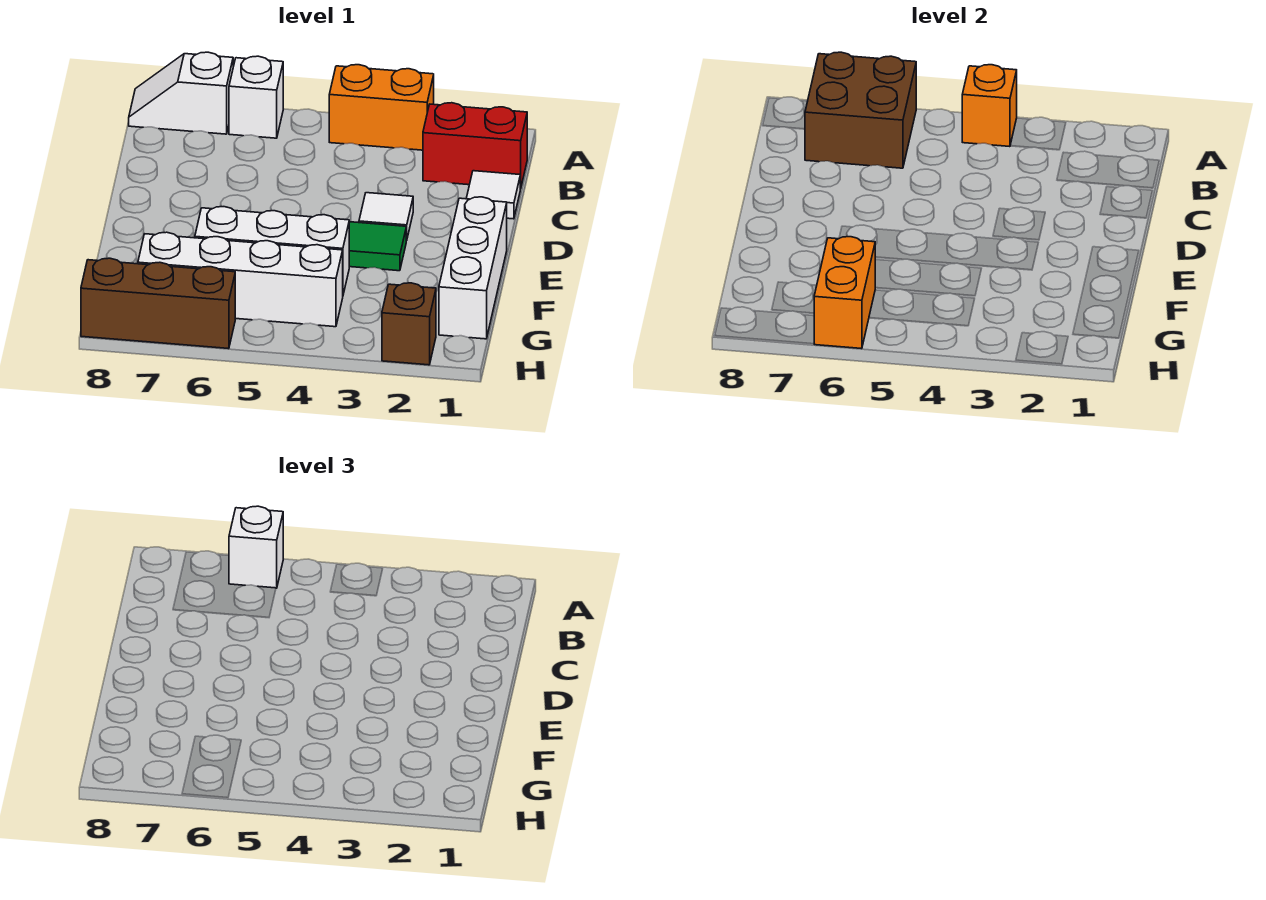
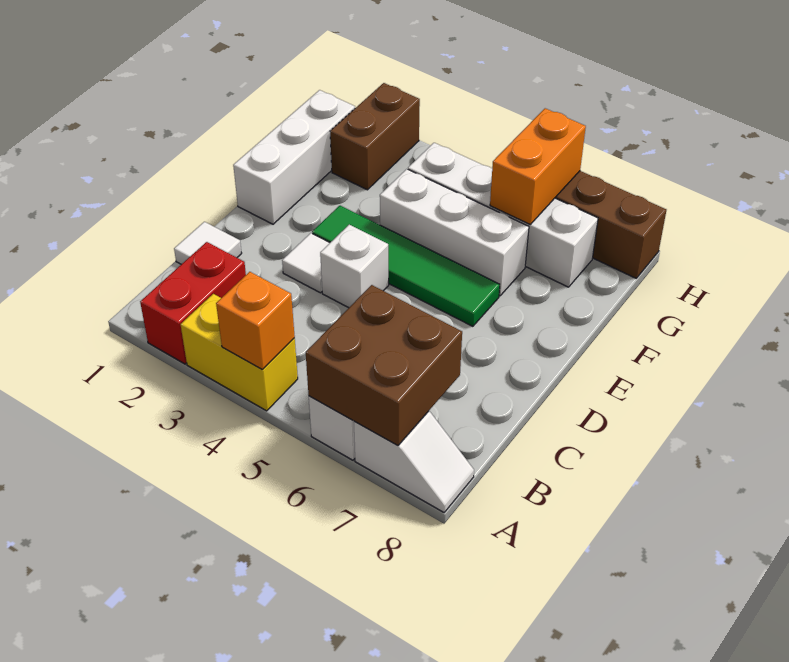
orange 1x2 brick [329,65,434,150] -> yellow 1x2 brick [181,294,298,411]
white 1x1 brick [229,506,283,588] -> white 1x1 brick moved to [320,225,389,308]
red 1x2 brick [423,103,527,189] -> red 1x2 brick turned to [140,242,246,364]
brown 1x1 brick [382,283,436,365] -> brown 1x2 brick [330,83,420,190]

